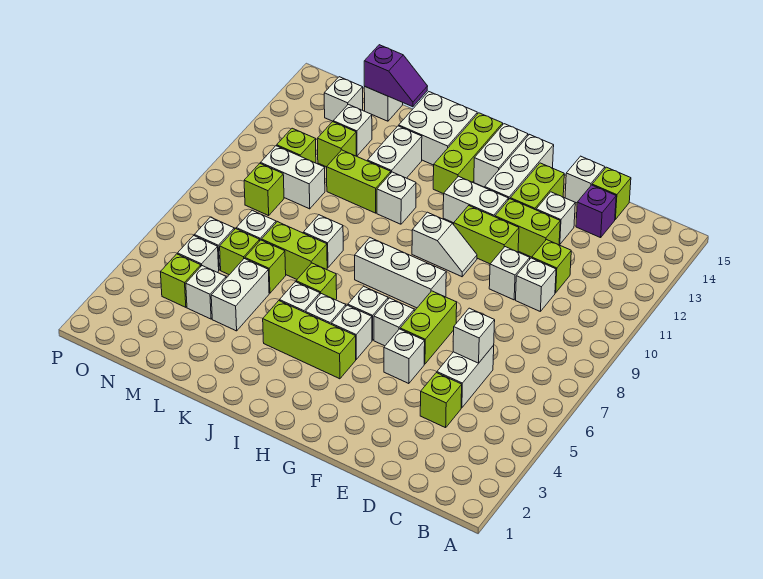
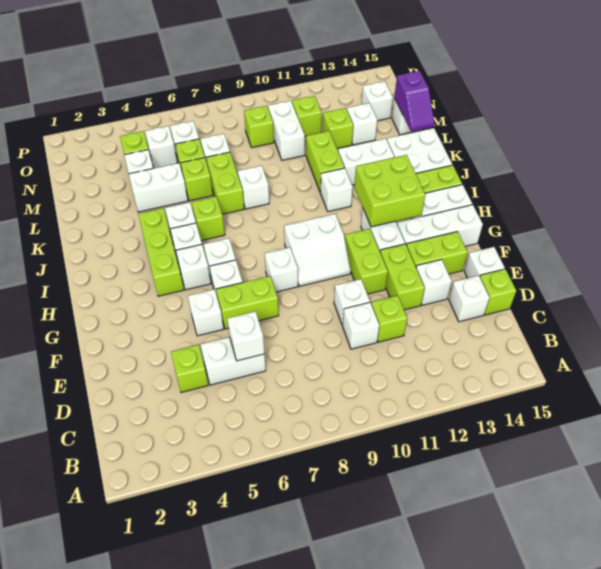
purple 1x1 brick [576,185,616,238] -> white 1x1 brick [449,276,490,322]
white 1x3 brick [355,238,446,308] -> white 1x1 brick [265,247,298,292]
white 1x2 slope [412,212,477,277] -> white 2x2 slope [284,214,351,286]
none -> lime 2x2 brick [354,155,425,227]

